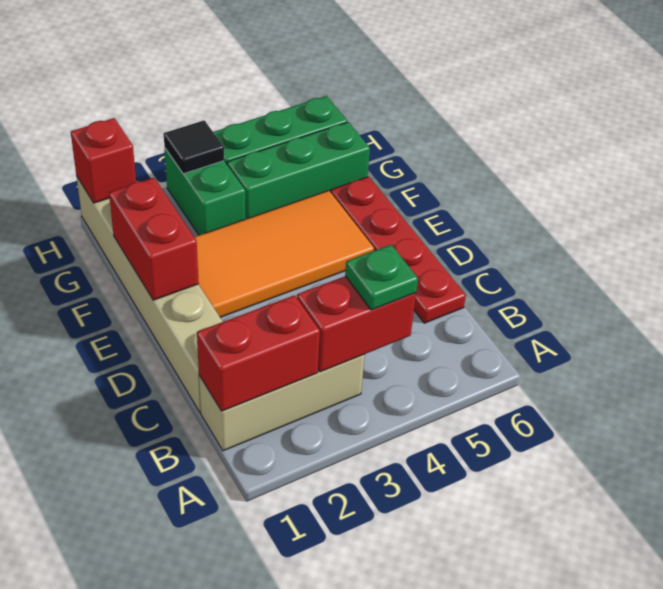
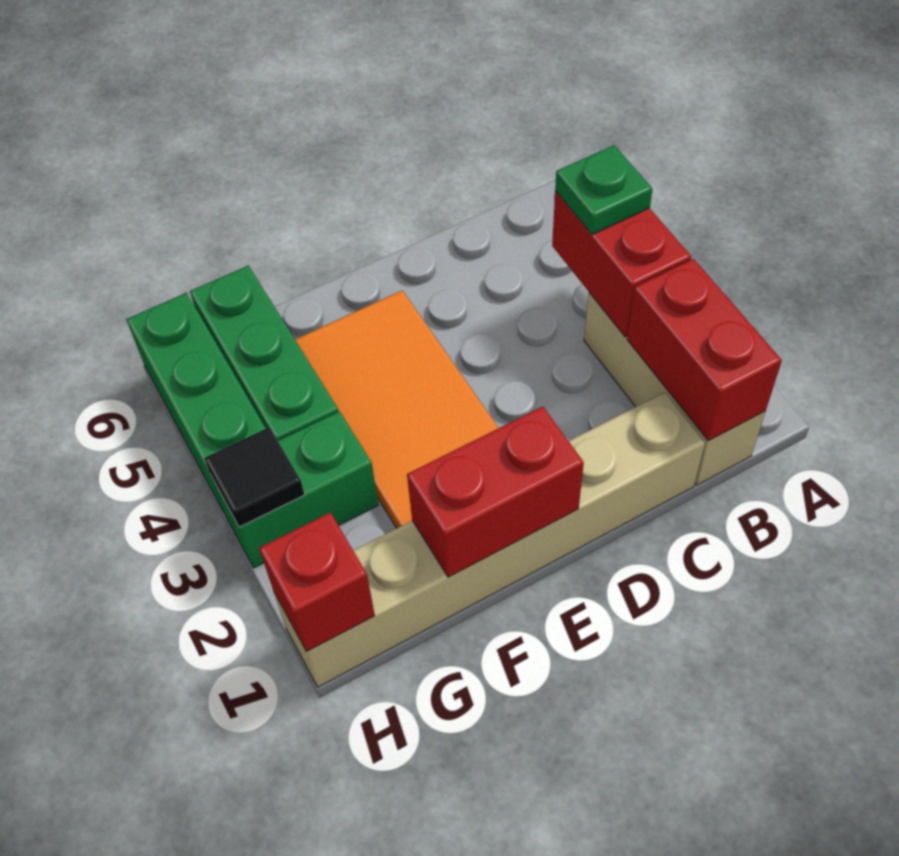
red 1x4 plate [331,177,466,323] -> none

